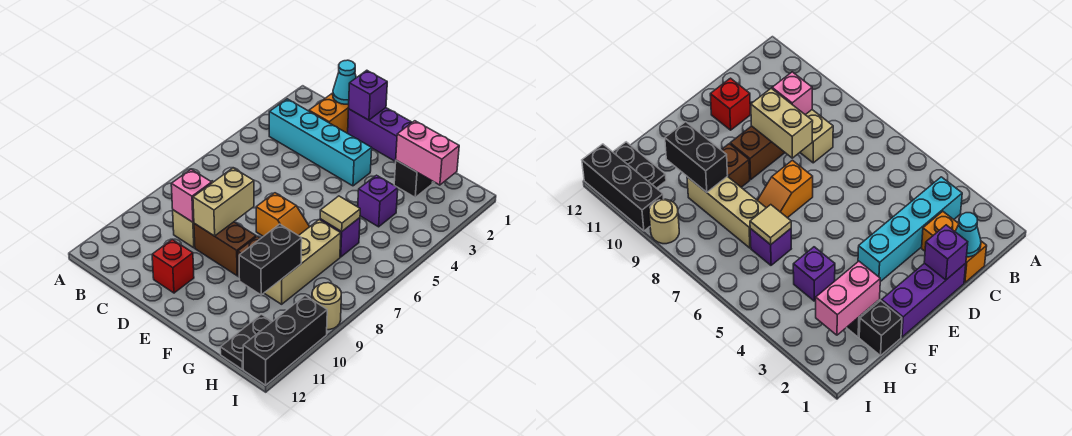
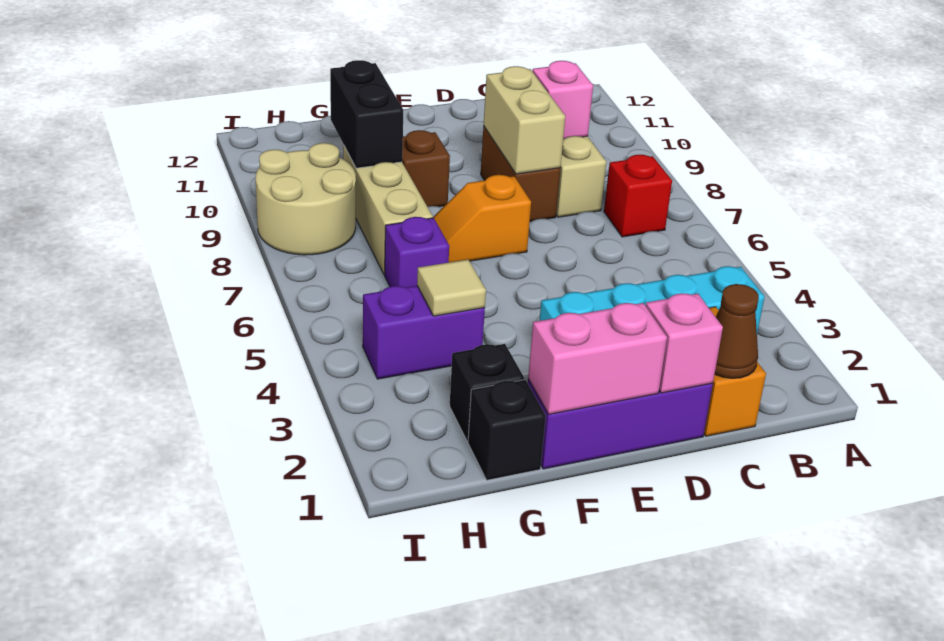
cyan 1x1 cone [333,60,356,104] -> brown 1x1 cone [715,284,759,378]
purple 1x1 brick [349,70,387,120] -> pink 1x1 brick [646,293,723,393]
brown 1x2 brick [194,222,256,276] -> brown 1x2 brick turned to [481,126,560,222]
red 1x1 brick [152,239,194,293] -> red 1x1 brick moved to [604,155,672,237]
pink 1x2 brick [396,121,459,185] -> pink 1x2 brick moved to [528,303,667,414]
purple 1x1 brick [358,175,398,227] -> purple 1x2 brick [363,286,485,379]
tan 1x1 tile [320,196,360,232] -> tan 1x1 tile moved to [417,260,486,316]
black 1x2 plate [220,314,272,369] -> none
tan 1x1 round brick [312,283,341,330] -> tan 2x2 round brick [256,143,356,255]
black 1x3 brick [243,296,327,385] -> none

